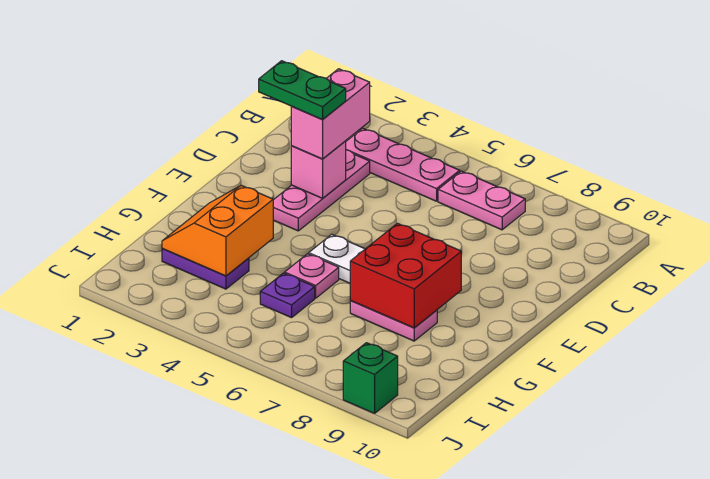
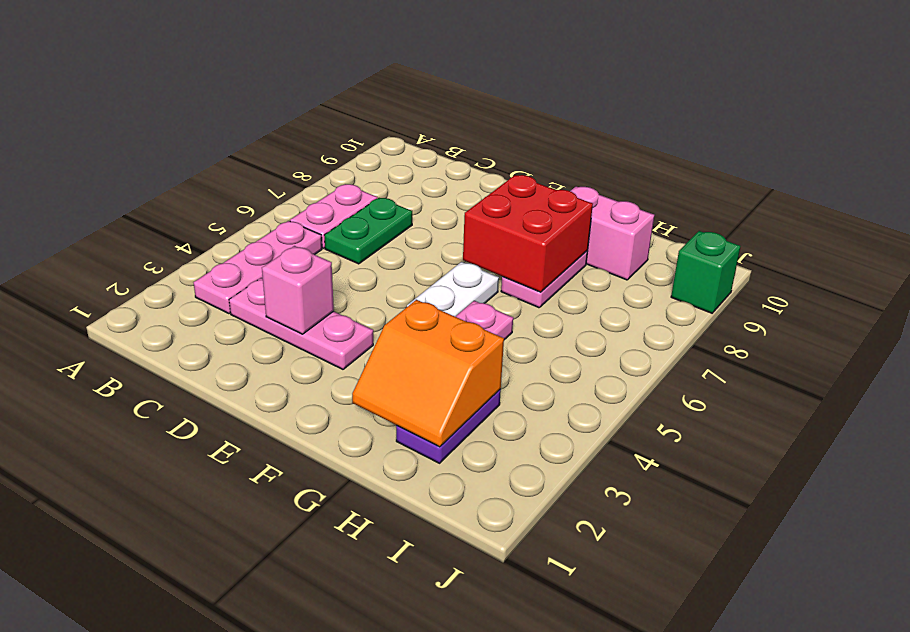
pink 1x2 brick [291,69,370,159] -> pink 1x2 brick moved to [571,186,654,280]
green 1x2 plate [259,61,346,119] -> green 1x2 plate moved to [325,198,412,264]
purple 1x1 plate [260,273,315,318] -> none

